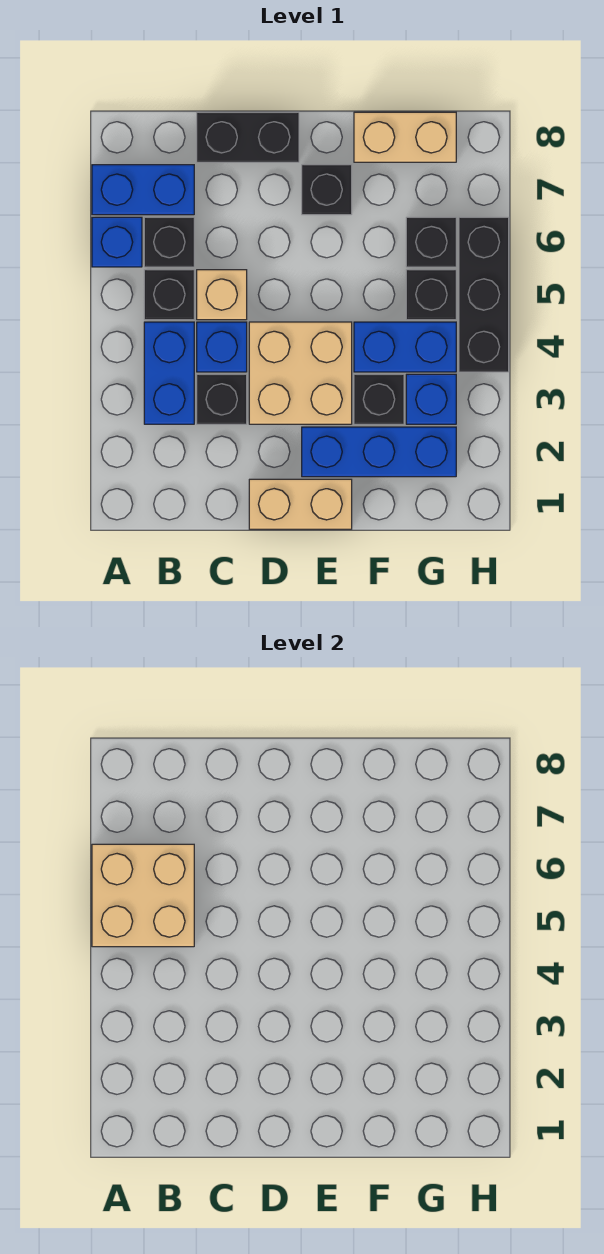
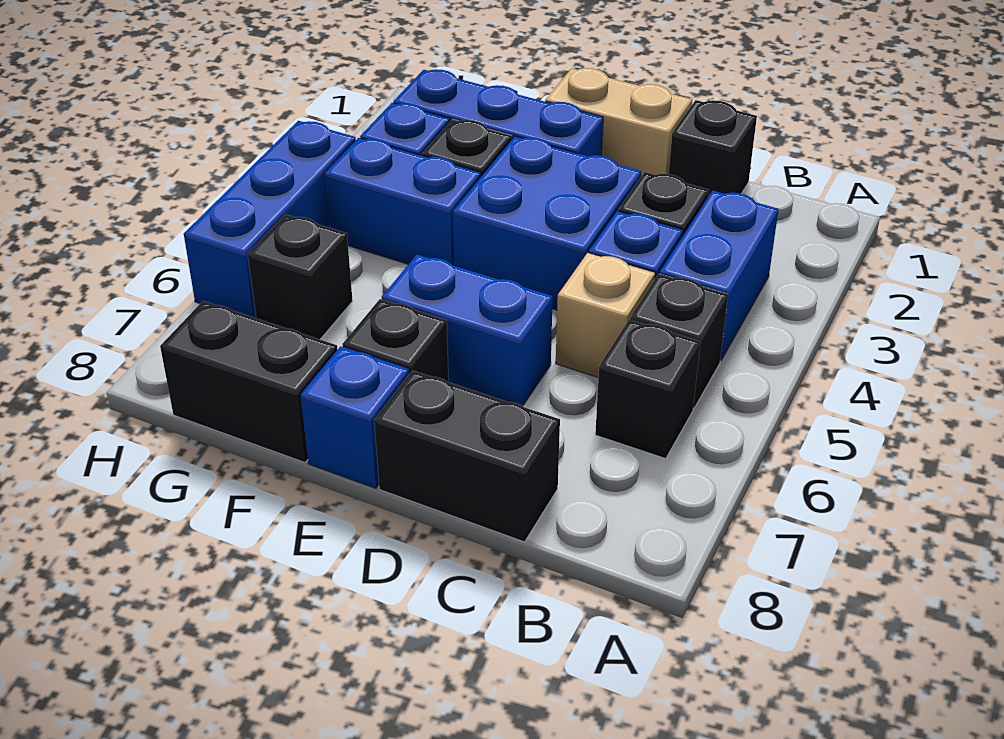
tan 2x2 brick [92,844,194,947] -> none
blue 1x1 brick [92,217,142,267] -> blue 1x1 brick moved to [301,346,409,488]
blue 1x2 brick [92,165,194,215] -> blue 1x2 brick moved to [382,255,553,406]
tan 2x2 brick [249,322,352,424] -> blue 2x2 brick [453,136,641,310]
tan 1x2 brick [354,112,456,162] -> black 1x2 brick [160,301,338,463]
black 1x1 brick [406,270,456,320] -> black 1x1 brick moved to [669,100,757,196]
black 1x3 brick [459,217,509,372] -> blue 1x3 brick [184,121,356,318]

